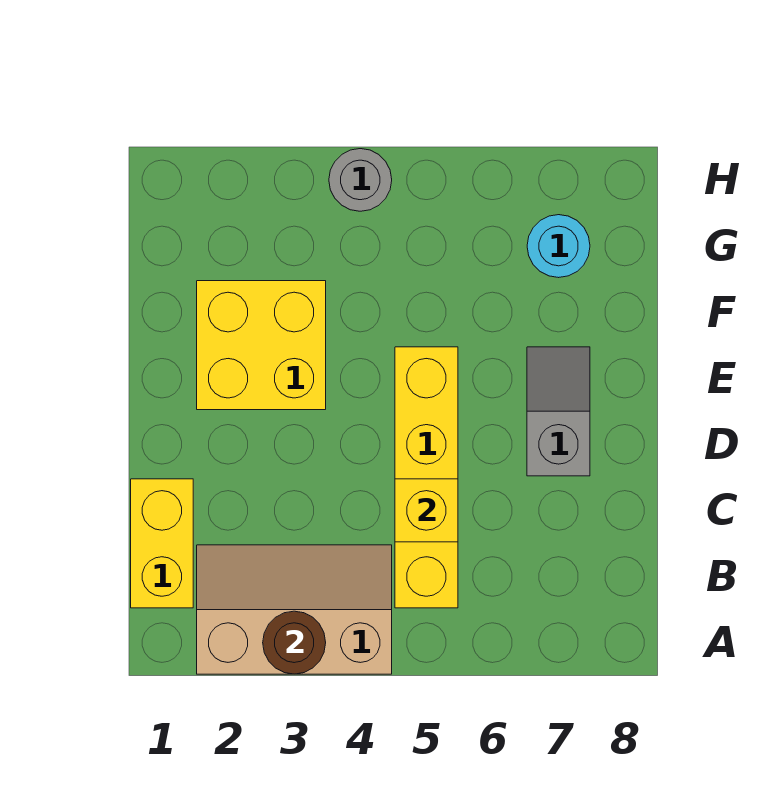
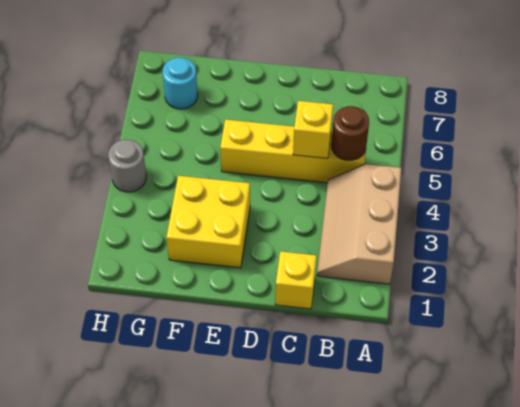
brown 1x1 round brick [263,611,326,674] -> brown 1x1 round brick moved to [331,106,369,160]
yellow 1x2 brick [131,479,193,608] -> yellow 1x1 brick [275,251,316,309]
grey 1x2 slope [527,347,590,476] -> none

